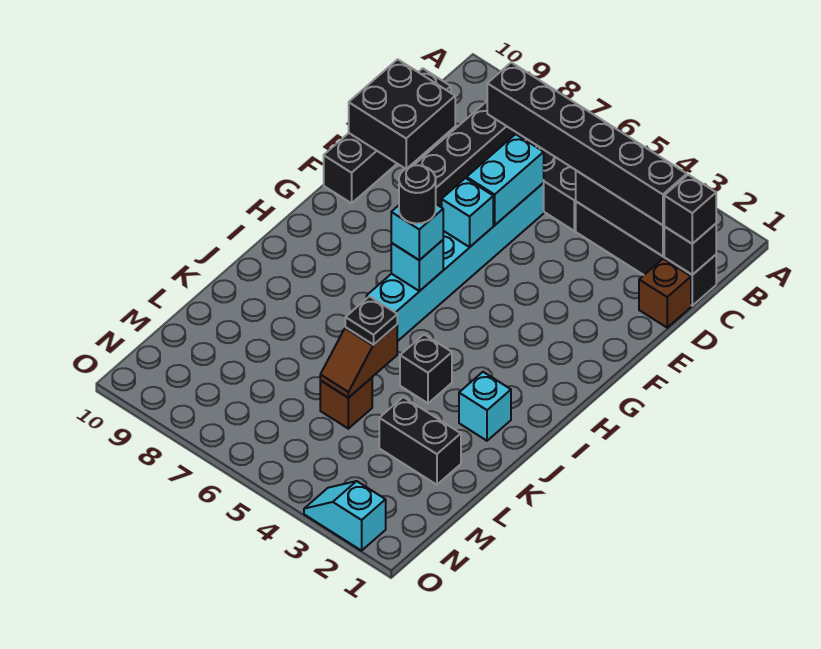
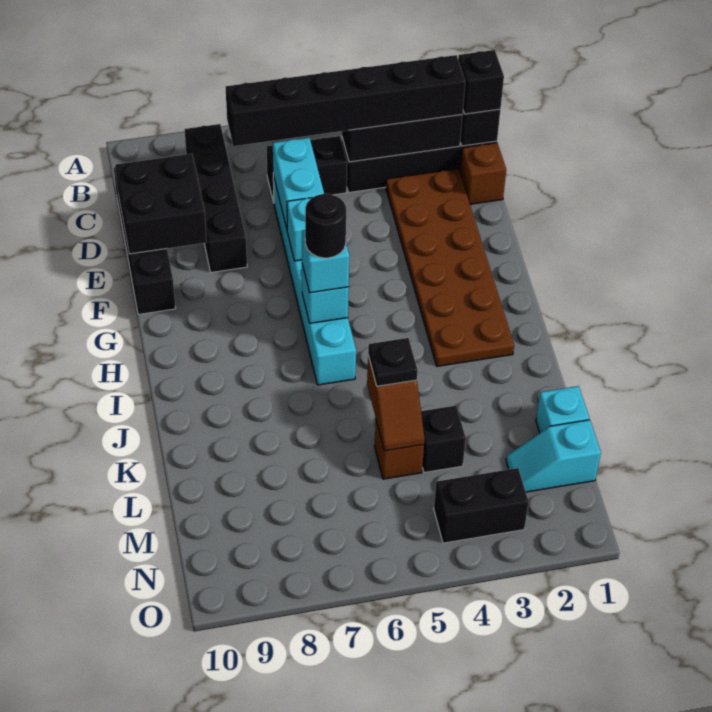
none -> brown 2x6 plate [386,169,514,366]
cyan 1x1 brick [459,372,511,441] -> cyan 1x1 brick moved to [536,386,589,433]
black 1x1 brick [400,335,452,403] -> black 1x1 brick moved to [421,406,466,472]
black 1x2 brick [379,397,461,485] -> black 1x2 brick moved to [434,468,529,543]
cyan 1x2 slope [304,481,386,551] -> cyan 1x2 slope moved to [506,420,601,492]

